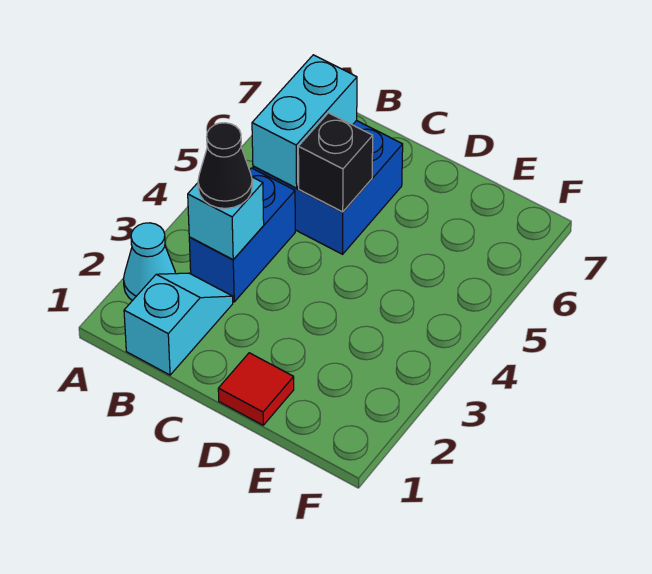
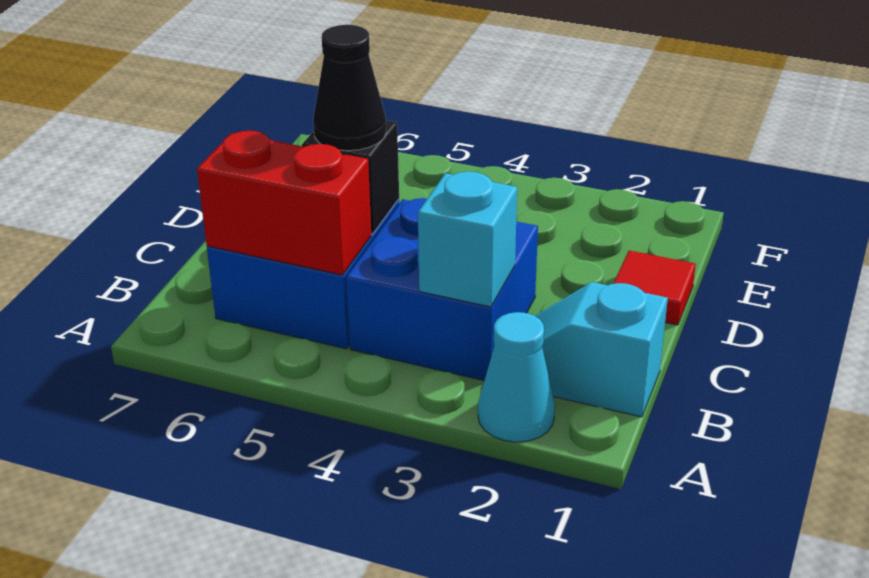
blue 1x2 brick [189,168,295,302] -> blue 2x2 brick [346,198,538,381]
black 1x1 cone [198,123,252,208] -> black 1x1 cone moved to [313,25,386,151]
cyan 1x2 brick [252,55,357,188] -> red 1x2 brick [197,131,371,275]

